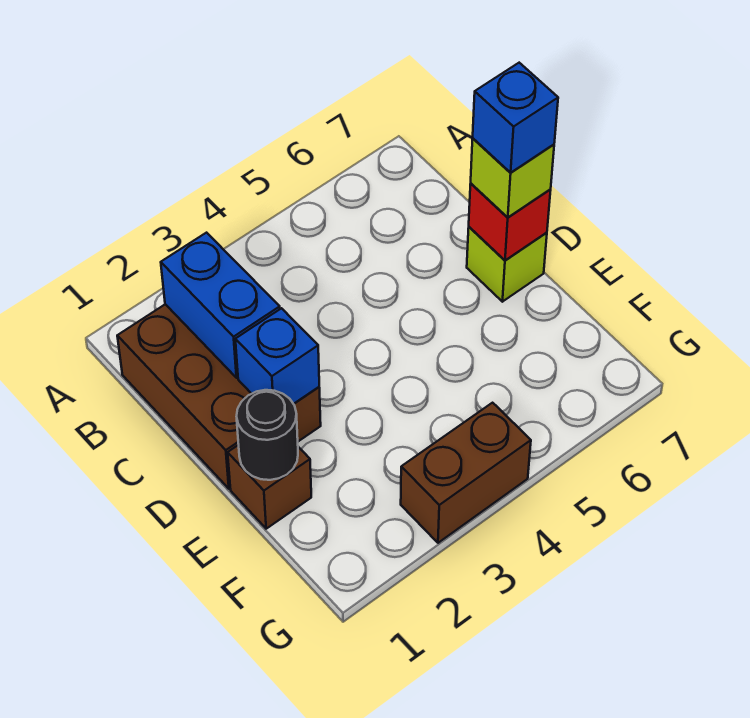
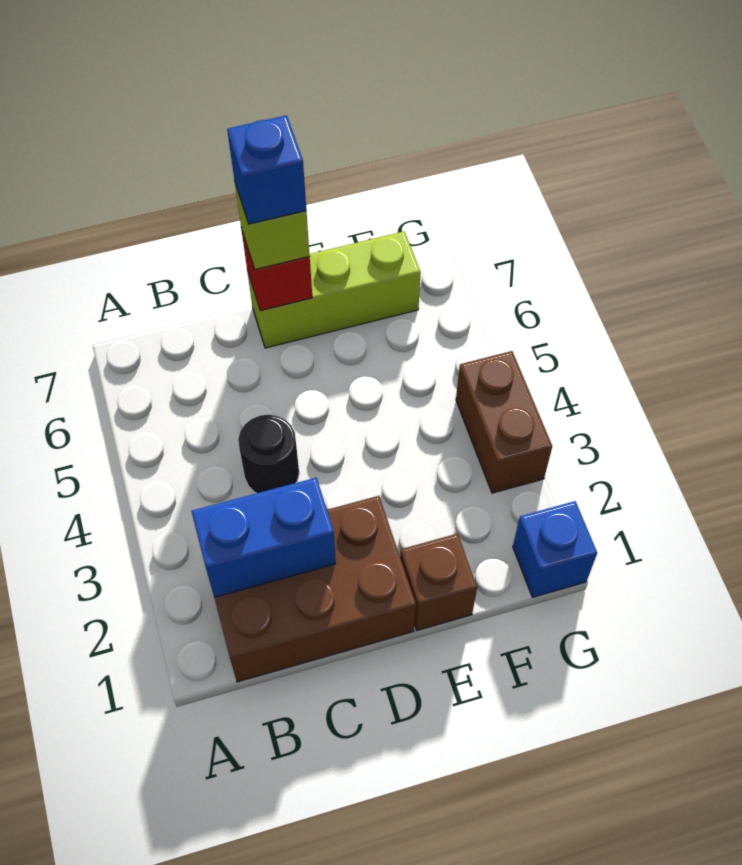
blue 1x1 brick [235,308,319,404] -> blue 1x1 brick moved to [513,501,597,597]
lime 1x1 brick [467,227,547,302] -> lime 1x3 brick [247,232,421,348]
black 1x1 round brick [237,390,298,480] -> black 1x1 round brick moved to [238,415,299,493]

